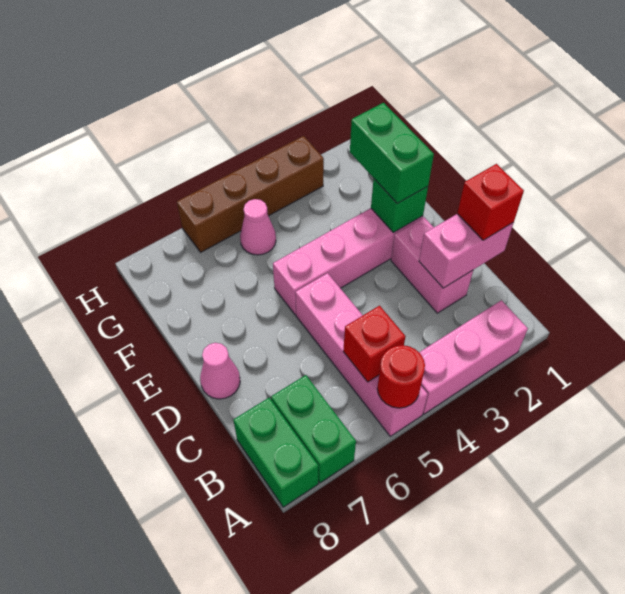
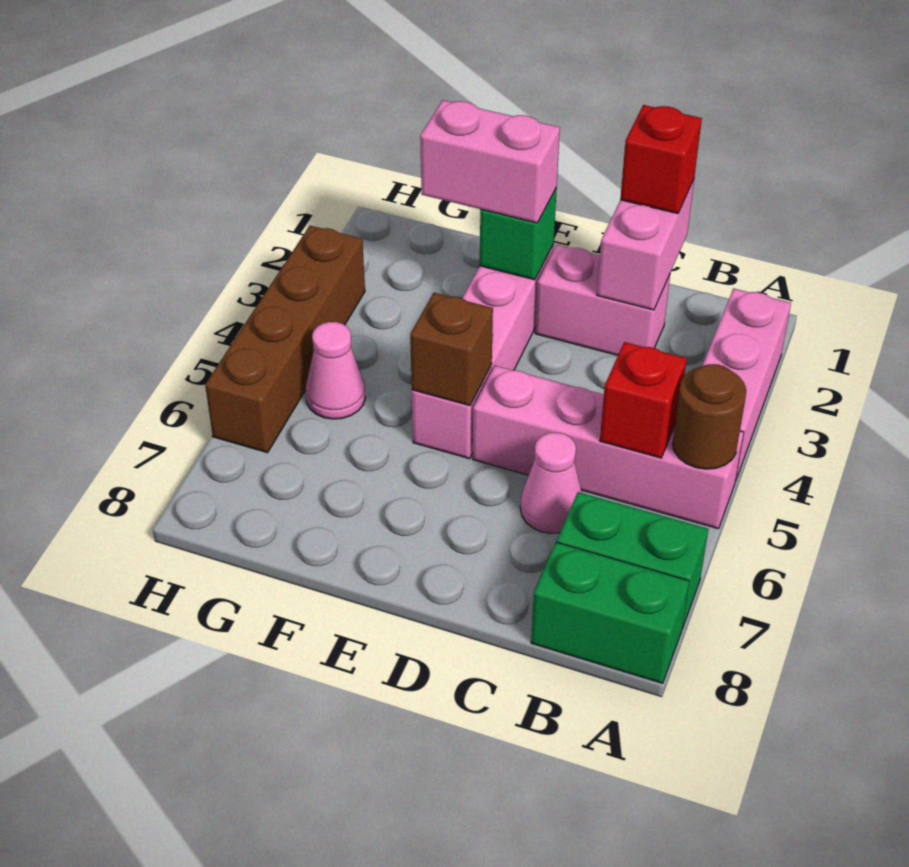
red 1x1 round brick [377,345,425,408] -> brown 1x1 round brick [672,364,746,469]
pink 1x1 cone [200,343,240,399] -> pink 1x1 cone moved to [520,433,582,533]
green 1x2 brick [350,103,434,203] -> pink 1x2 brick [420,100,560,223]
none -> brown 1x1 brick [410,293,493,406]

